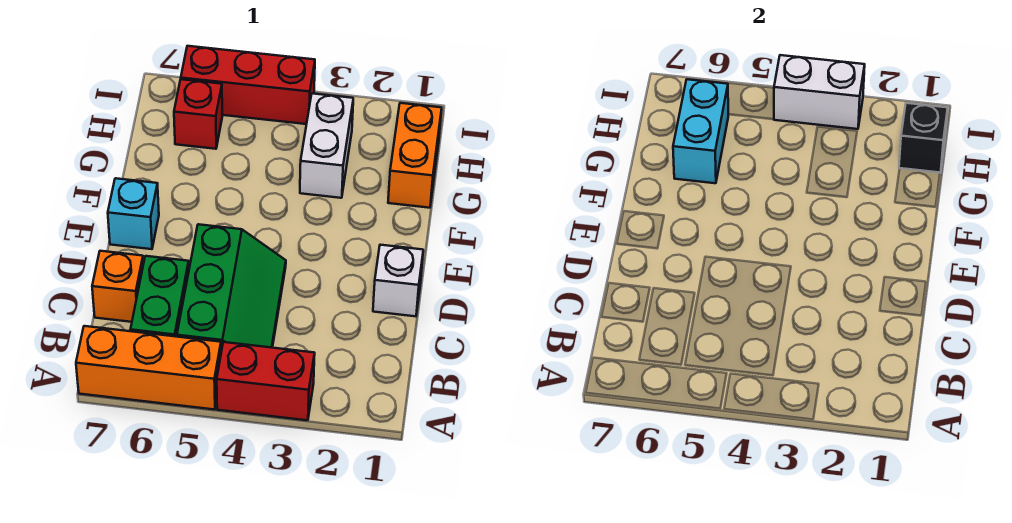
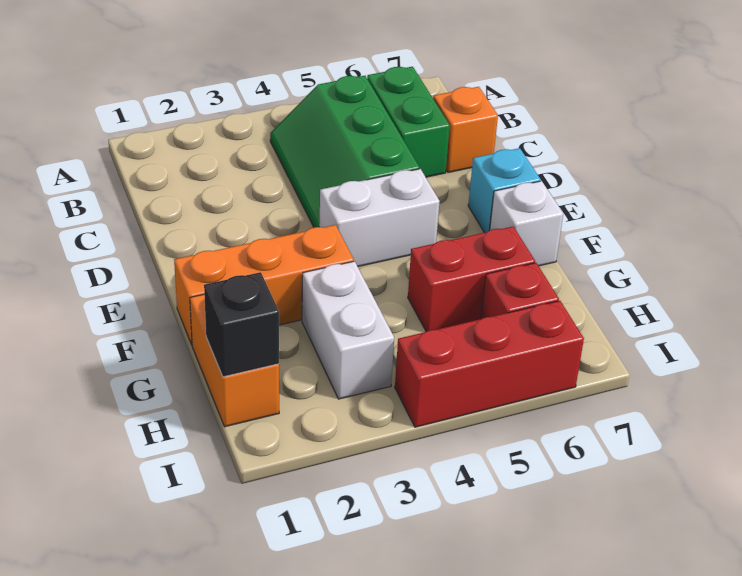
red 1x2 brick [217,342,315,420] -> red 1x2 brick moved to [408,227,535,332]
orange 1x3 brick [76,326,221,410] -> orange 1x3 brick moved to [174,225,354,344]
white 1x1 brick [373,245,423,316] -> white 1x1 brick moved to [490,181,563,266]
cyan 1x2 brick [673,79,728,183] -> none
white 1x2 brick [774,55,865,129] -> white 1x2 brick moved to [319,169,440,267]

